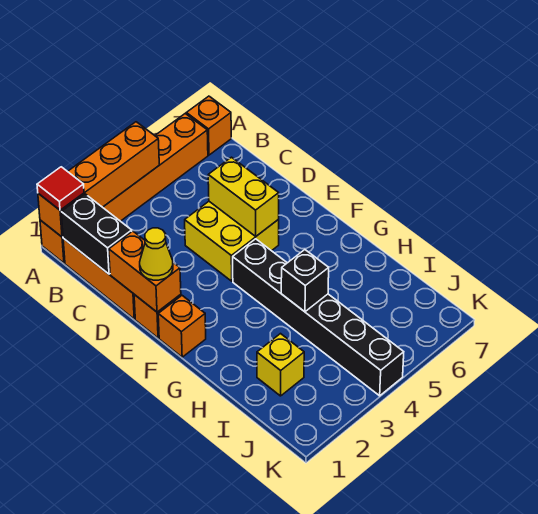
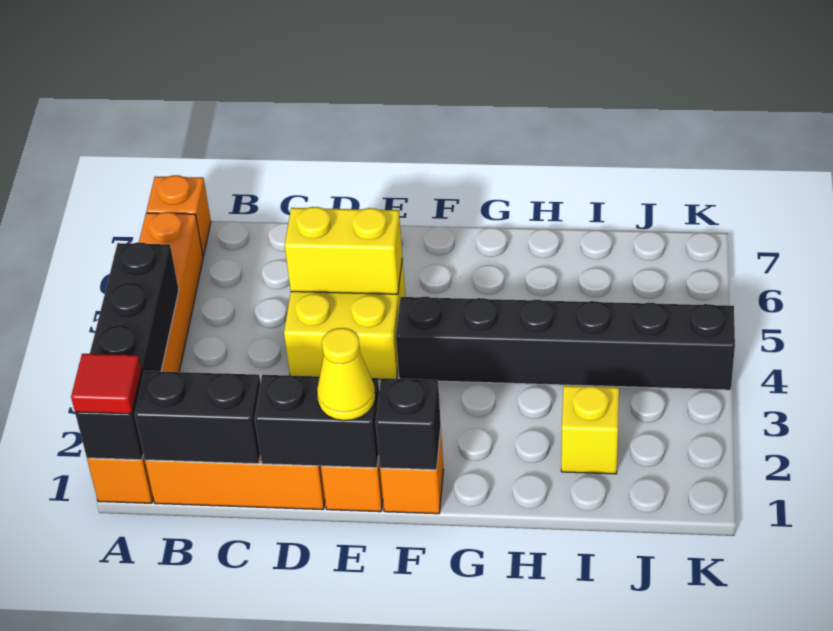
orange 1x4 brick [38,122,159,237] -> black 1x4 brick [75,242,179,460]
orange 1x2 brick [109,231,181,312] -> black 1x2 brick [255,375,379,468]
black 1x1 brick [281,250,329,312] -> black 1x1 brick moved to [376,378,441,470]

